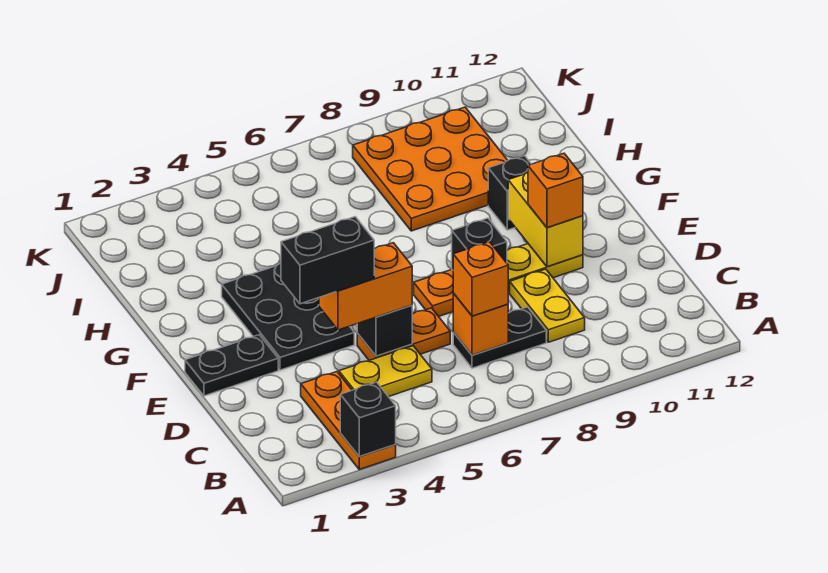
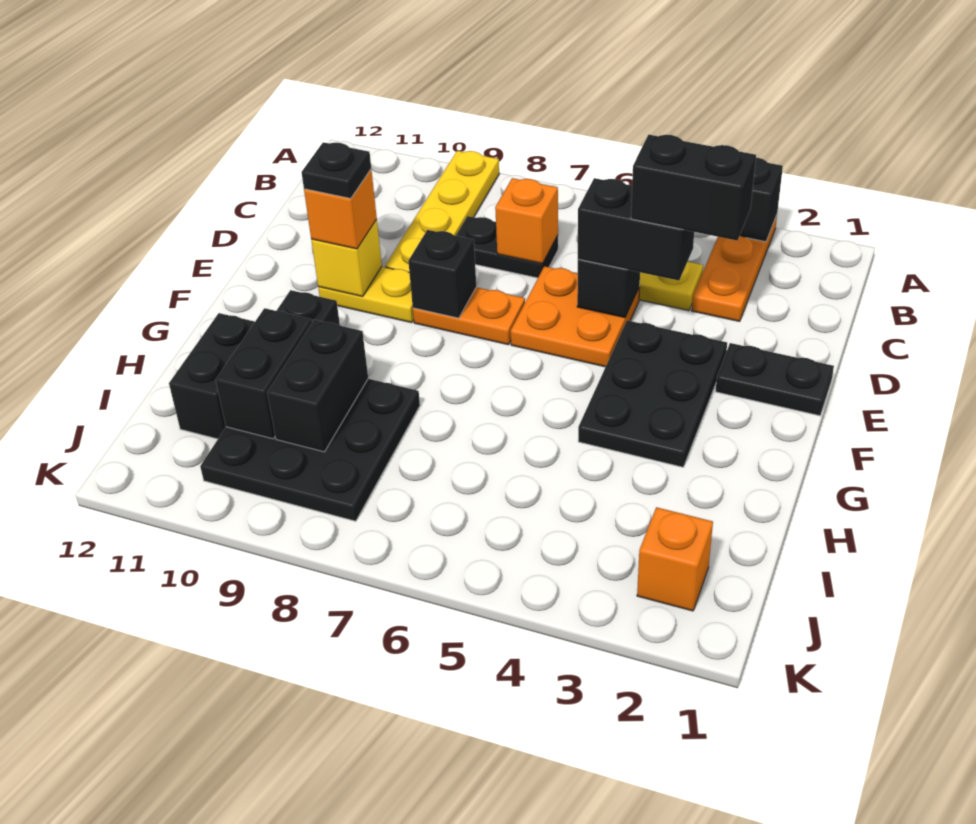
orange 1x1 brick [453,242,509,316] -> orange 1x1 brick moved to [637,507,713,611]
yellow 1x2 plate [510,269,585,342] -> yellow 1x4 plate [385,151,499,272]
orange 1x2 brick [319,243,412,330] -> black 1x2 brick [578,178,694,280]
orange 1x2 plate [357,308,450,360] -> orange 2x2 plate [511,266,640,367]
yellow 1x2 brick [508,172,583,267] -> yellow 1x1 brick [311,219,382,296]
none -> black 1x1 plate [301,142,371,199]
orange 3x3 plate [353,107,508,231] -> black 3x3 plate [200,379,420,521]
none -> black 1x2 brick [267,320,368,452]
none -> black 1x2 brick [216,308,312,439]
none -> black 1x2 brick [169,313,255,439]

